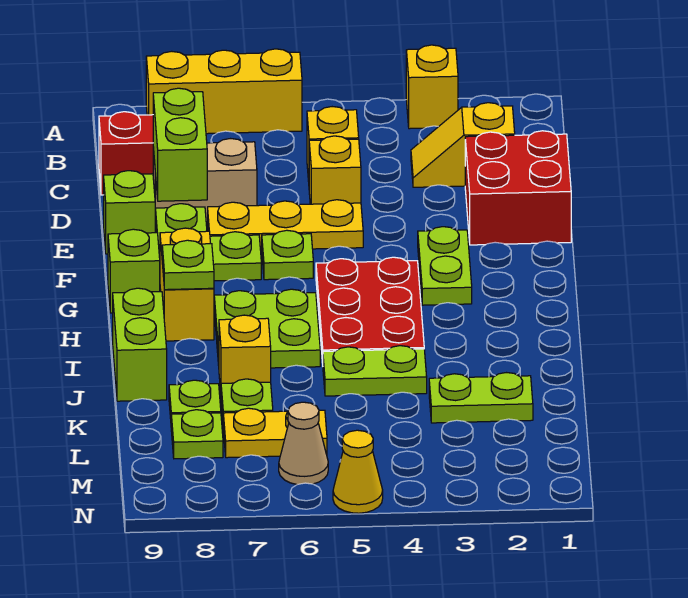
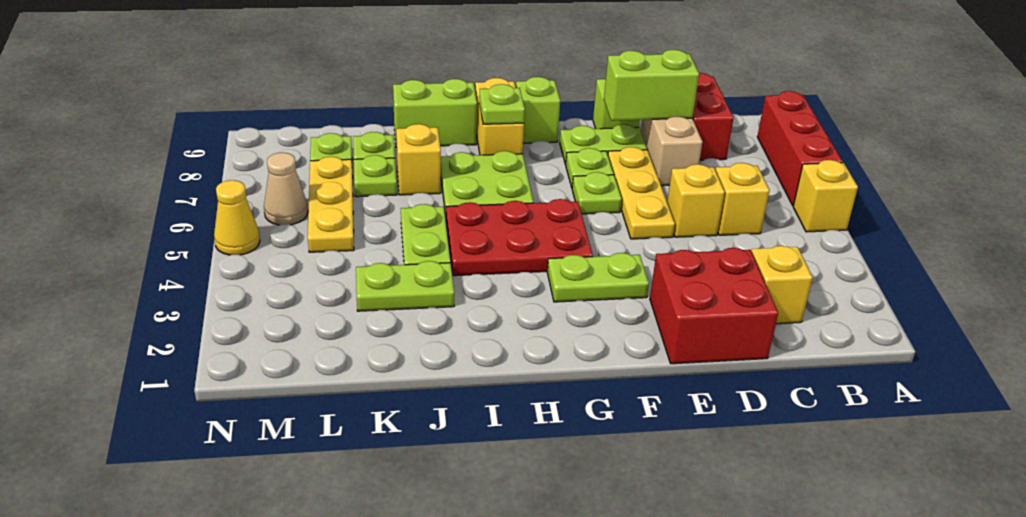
yellow 1x1 brick [406,45,458,129] -> yellow 1x1 brick moved to [793,160,858,232]
yellow 1x3 brick [146,49,302,134] -> red 1x3 brick [757,91,843,206]
yellow 1x2 brick [160,228,214,341] -> yellow 1x2 brick turned to [475,78,524,155]
lime 1x2 plate [429,373,533,423] -> lime 1x2 plate turned to [356,261,454,311]
yellow 1x2 plate [223,408,327,458] -> yellow 1x3 plate [308,157,354,252]

